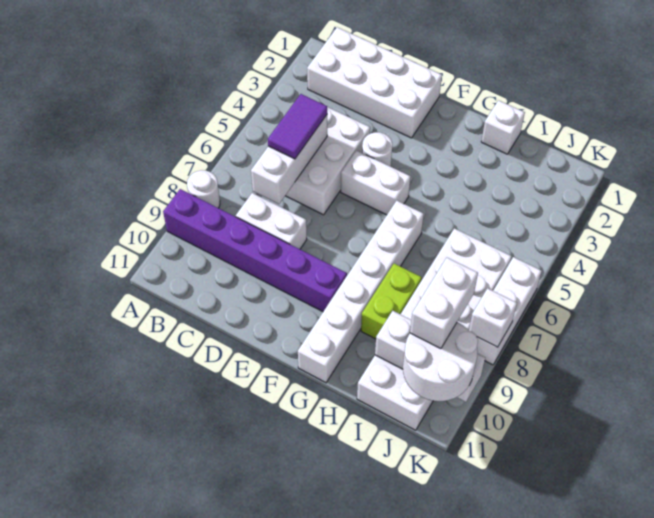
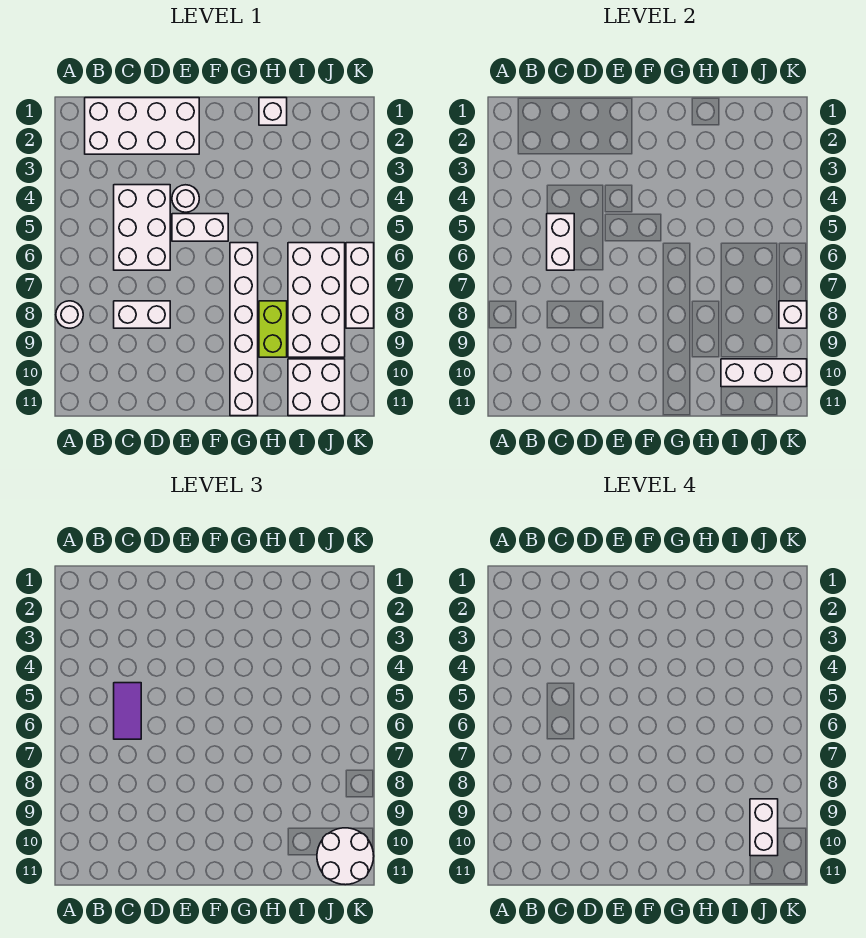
purple 1x6 brick [163,189,347,312] -> none
white 1x3 brick [251,115,327,204] -> white 1x2 brick [547,214,574,270]

